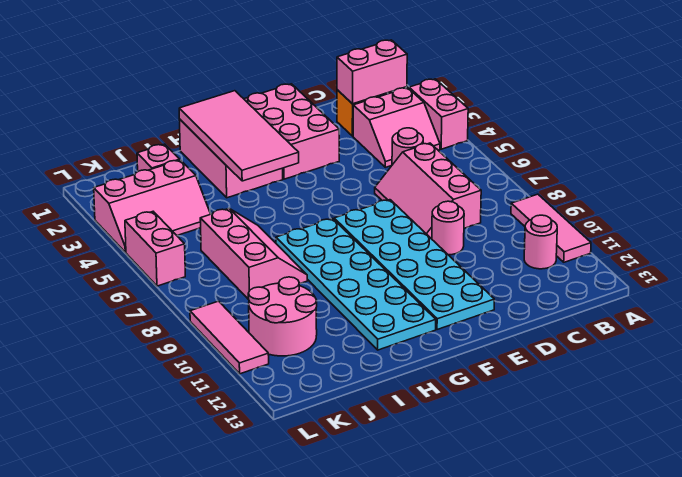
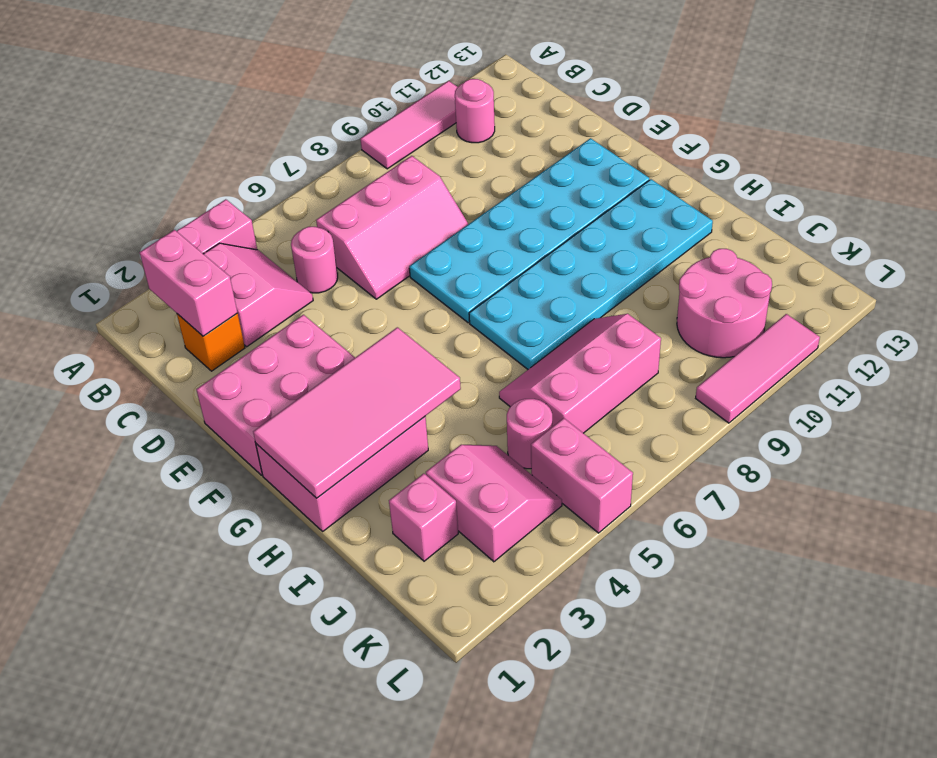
pink 1x1 round brick [432,201,464,255] -> pink 1x1 round brick moved to [507,399,552,469]
pink 2x3 slope [94,160,210,252] -> pink 2x2 slope [426,444,562,562]
pink 1x2 brick [125,212,185,286] -> pink 1x2 brick turned to [531,418,633,533]

